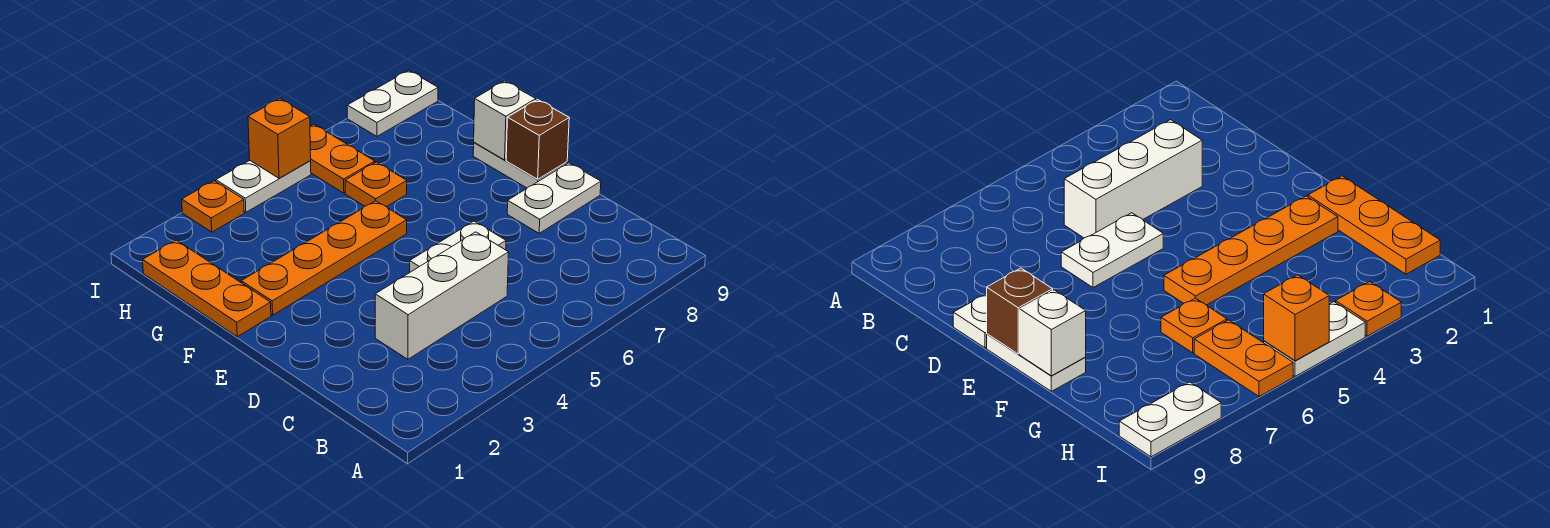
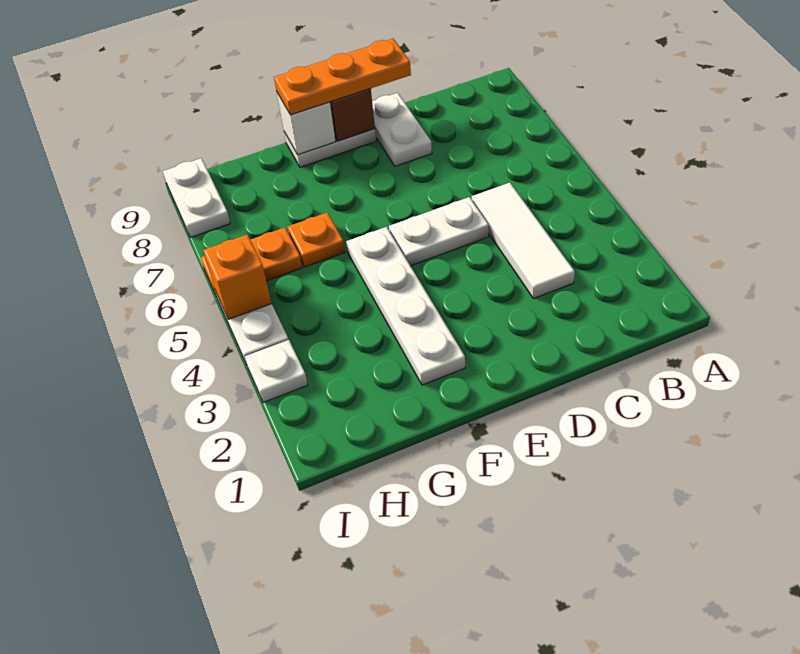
white 1x3 brick [375,232,509,359] -> white 1x3 tile [472,183,575,299]
white 1x2 plate [410,221,506,272] -> white 1x2 plate turned to [389,197,489,266]
orange 1x3 plate [143,240,271,337] -> orange 1x3 plate moved to [274,39,411,115]
orange 1x4 plate [241,201,407,315] -> white 1x4 plate [346,227,465,385]
orange 1x1 plate [182,181,244,232] -> white 1x1 plate [245,340,308,402]

